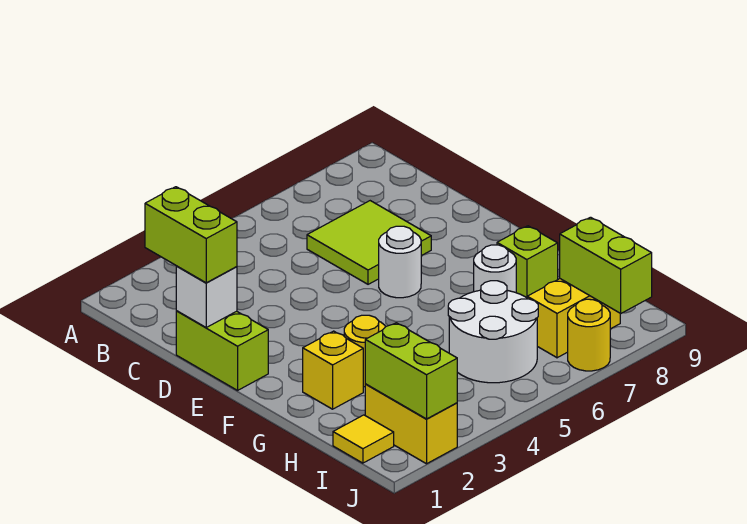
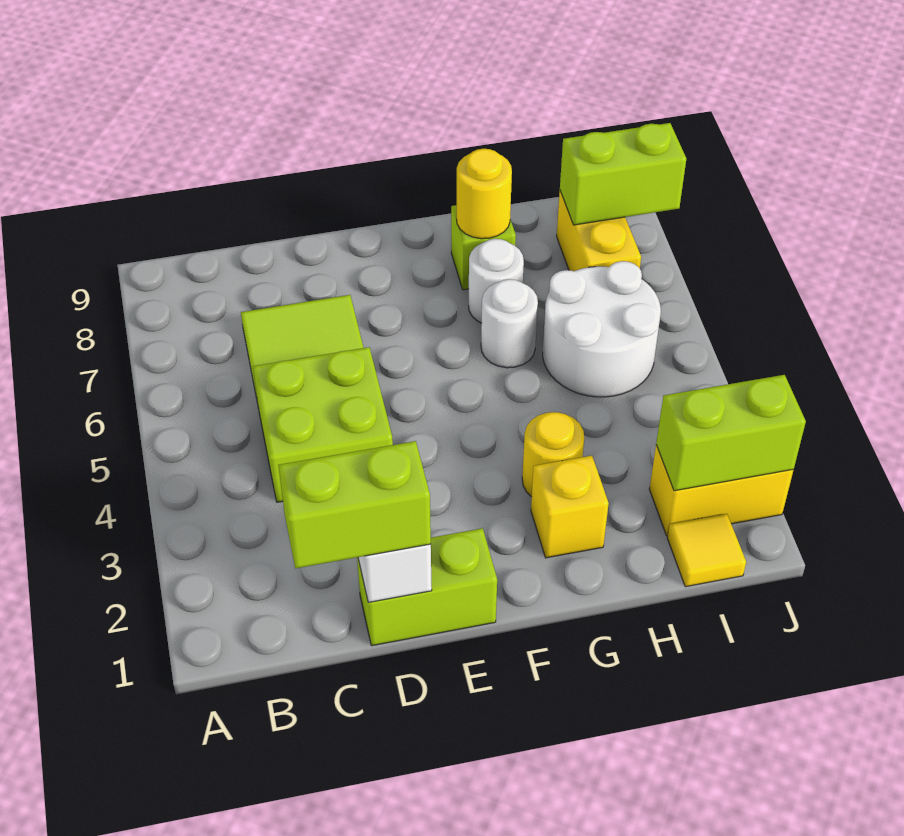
none -> lime 2x2 brick [253,347,393,502]
white 1x1 round brick [379,226,421,298] -> white 1x1 round brick moved to [481,279,538,368]
yellow 1x1 round brick [568,299,610,371] -> yellow 1x1 round brick moved to [457,149,512,239]

